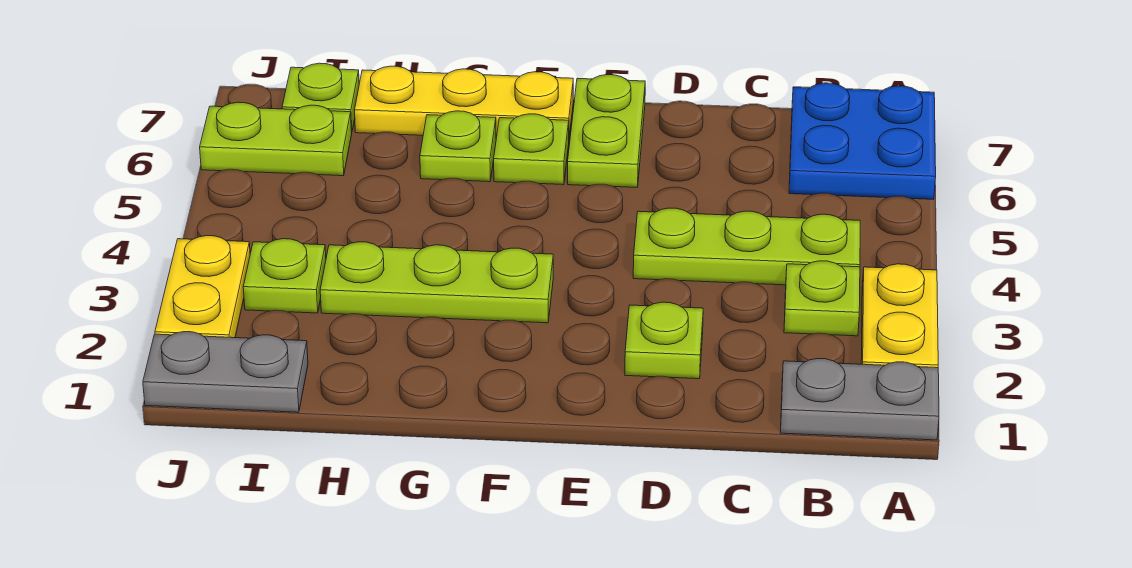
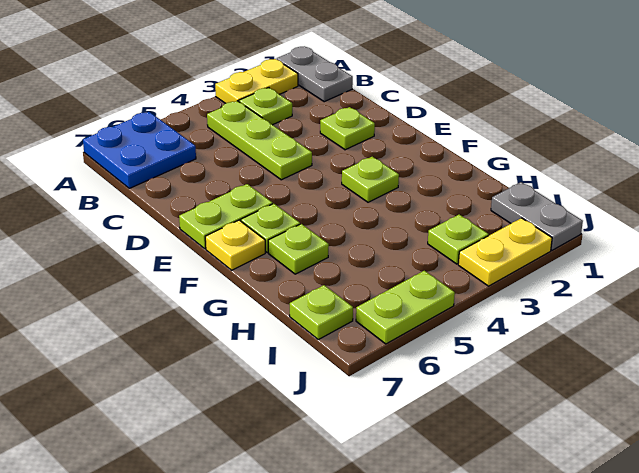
lime 1x3 plate [320,242,553,323] -> lime 1x1 plate [342,157,399,202]
yellow 1x3 plate [355,66,573,138] -> yellow 1x1 plate [205,220,265,270]
lime 1x2 plate [200,102,352,176] -> lime 1x2 plate turned to [356,271,455,344]

